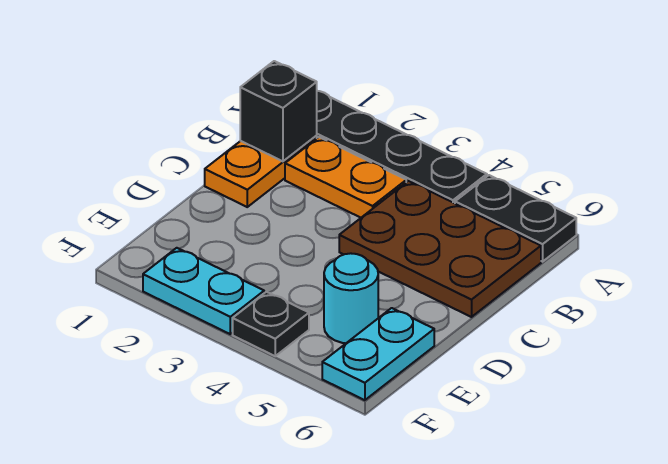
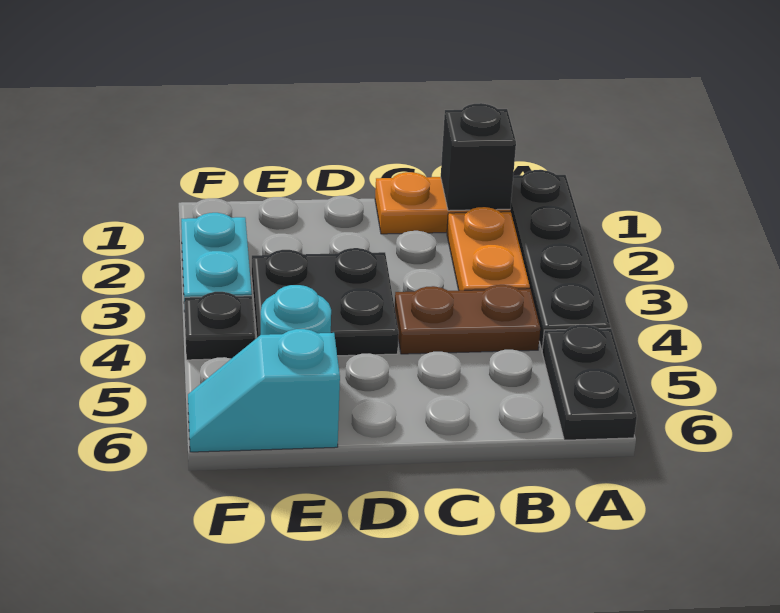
brown 2x3 plate [339,181,541,317] -> brown 1x2 plate [395,285,540,354]
none -> black 2x2 plate [252,248,399,356]
cyan 1x2 plate [322,308,434,400] -> cyan 1x2 slope [188,329,340,452]

